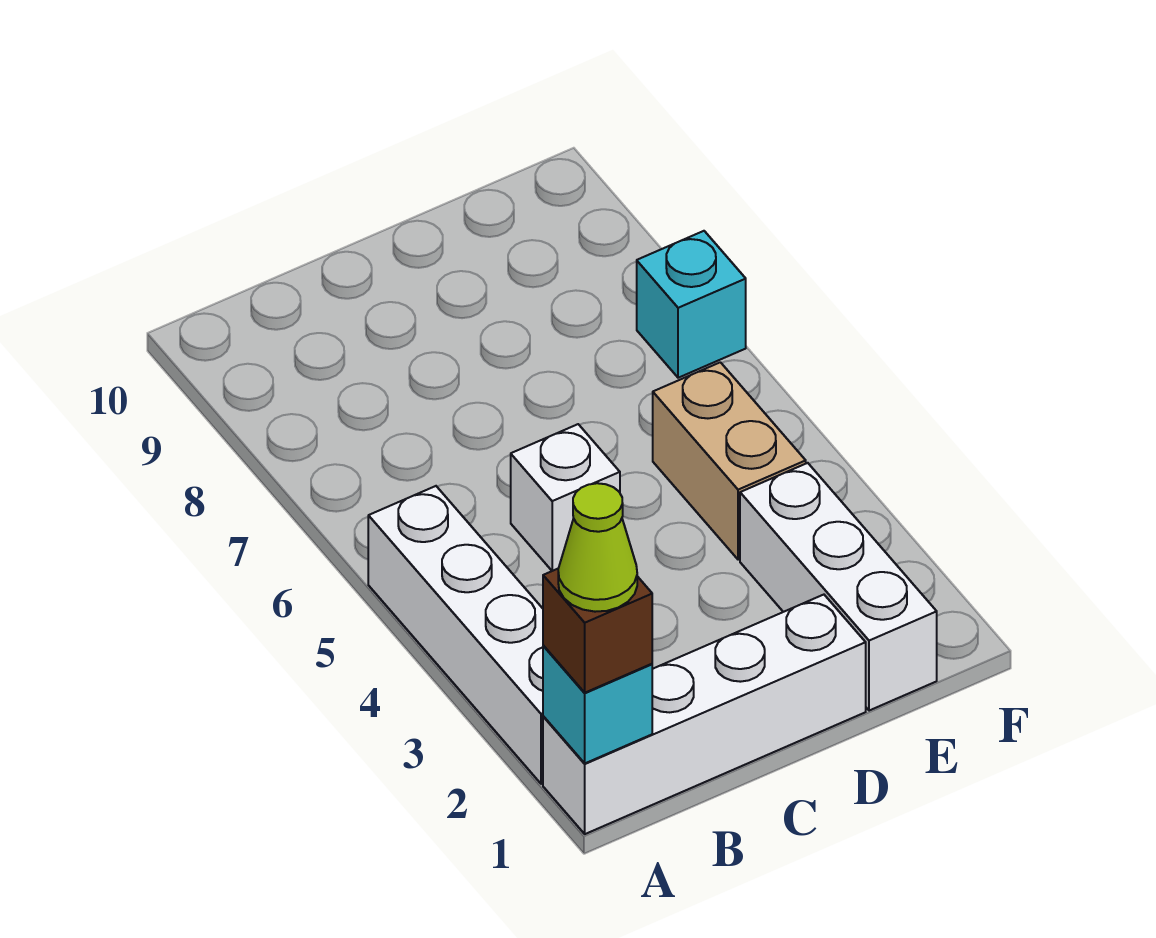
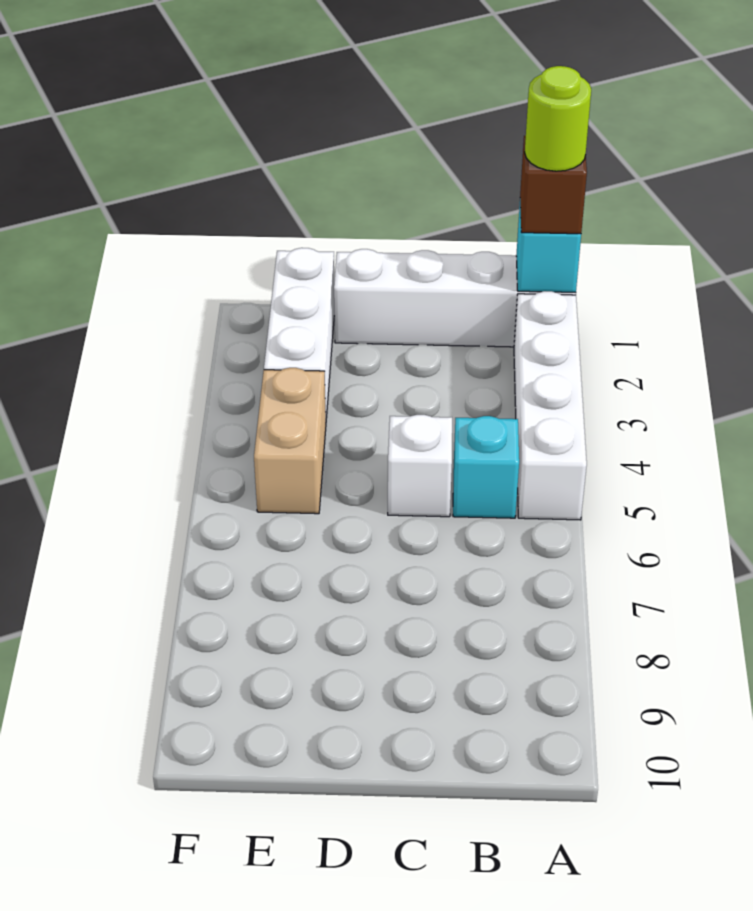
lime 1x1 cone [558,483,637,612] -> lime 1x1 round brick [525,66,591,171]
cyan 1x1 brick [637,231,746,378] -> cyan 1x1 brick moved to [453,416,519,518]

